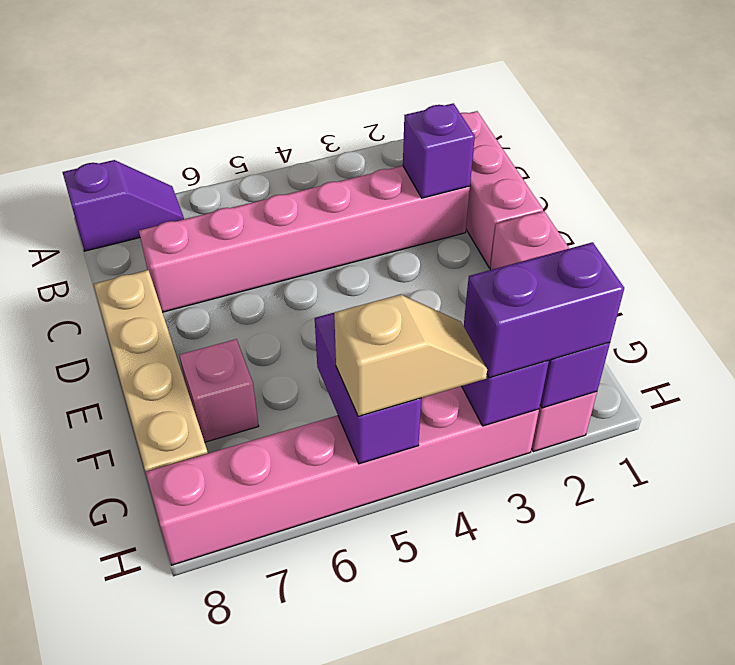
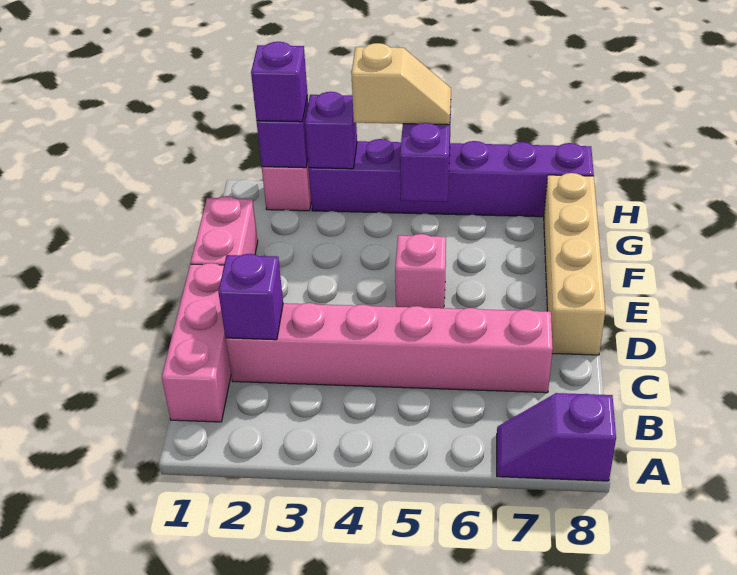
pink 1x1 brick [179,339,259,442] -> pink 1x1 brick moved to [395,234,446,308]
purple 1x2 brick [464,242,624,378] -> purple 1x1 brick [251,42,307,122]
pink 1x6 brick [146,386,539,565] -> purple 1x6 brick [309,139,594,217]
tan 1x2 slope [334,294,487,416] -> tan 1x2 slope turned to [352,43,451,125]

